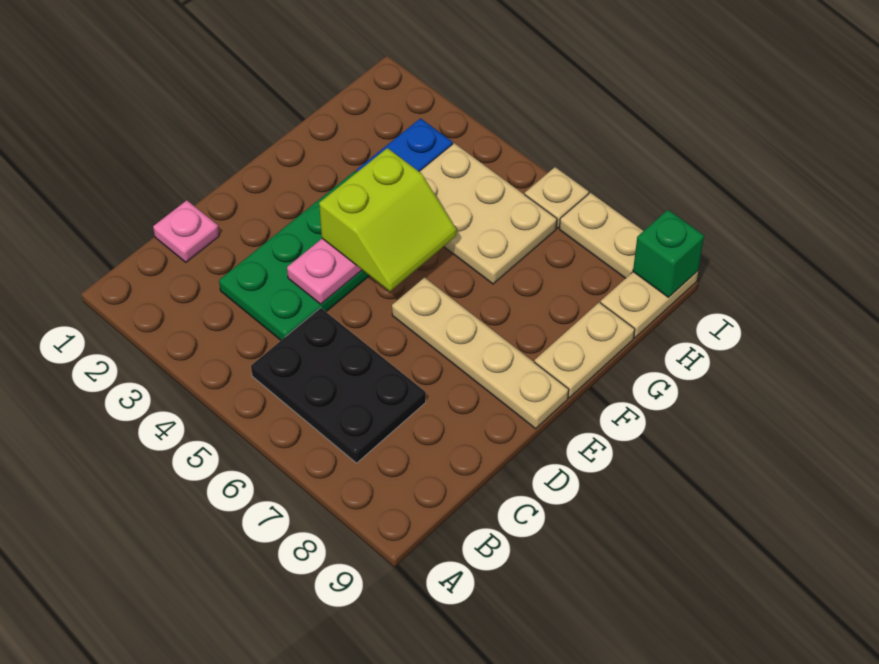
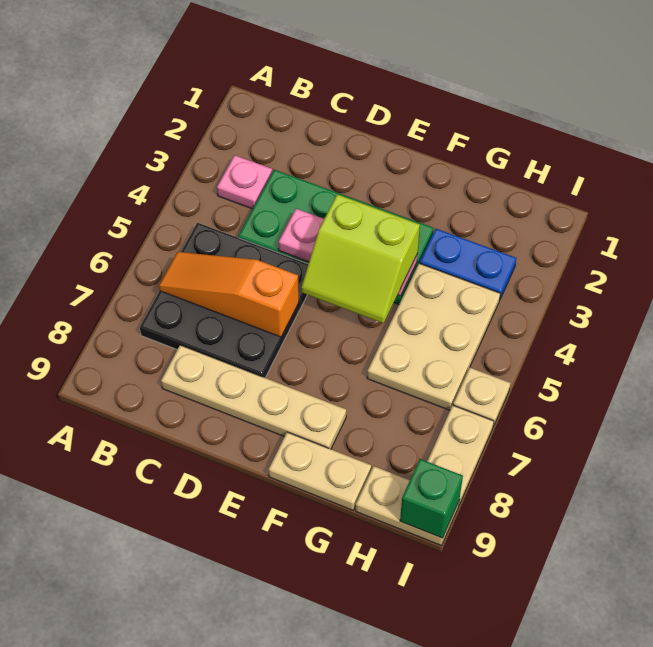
black 2x3 plate [251,308,426,463] -> black 3x3 plate [140,223,308,378]
none -> orange 1x3 slope [159,252,299,337]
pink 1x1 plate [153,200,219,262] -> pink 1x1 plate moved to [217,155,272,209]
tan 1x4 plate [392,278,569,429] -> tan 1x4 plate turned to [161,345,346,449]

